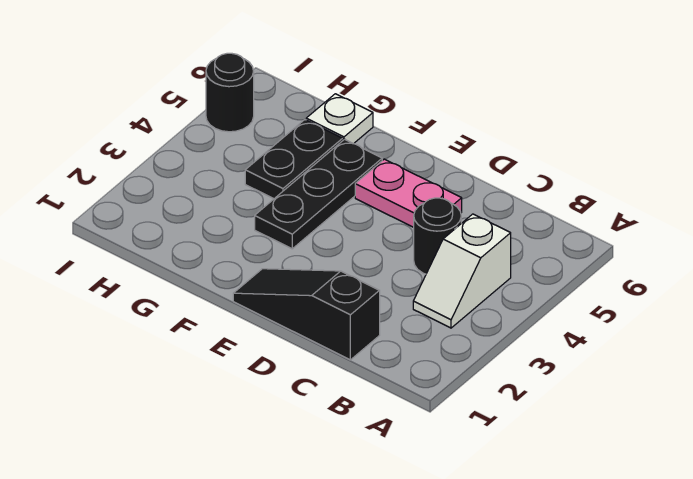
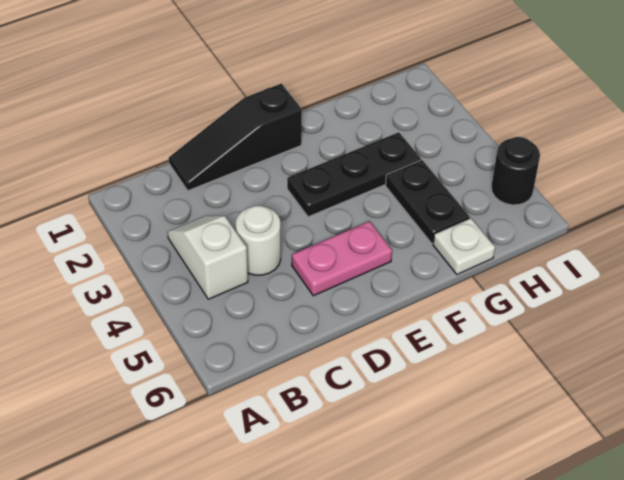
black 1x3 slope [233,269,380,360] -> black 1x3 slope turned to [169,84,302,191]
black 1x1 round brick [414,198,461,274] -> white 1x1 round brick [236,206,281,275]
black 1x3 plate [255,139,382,249] -> black 1x3 plate turned to [287,132,421,217]

